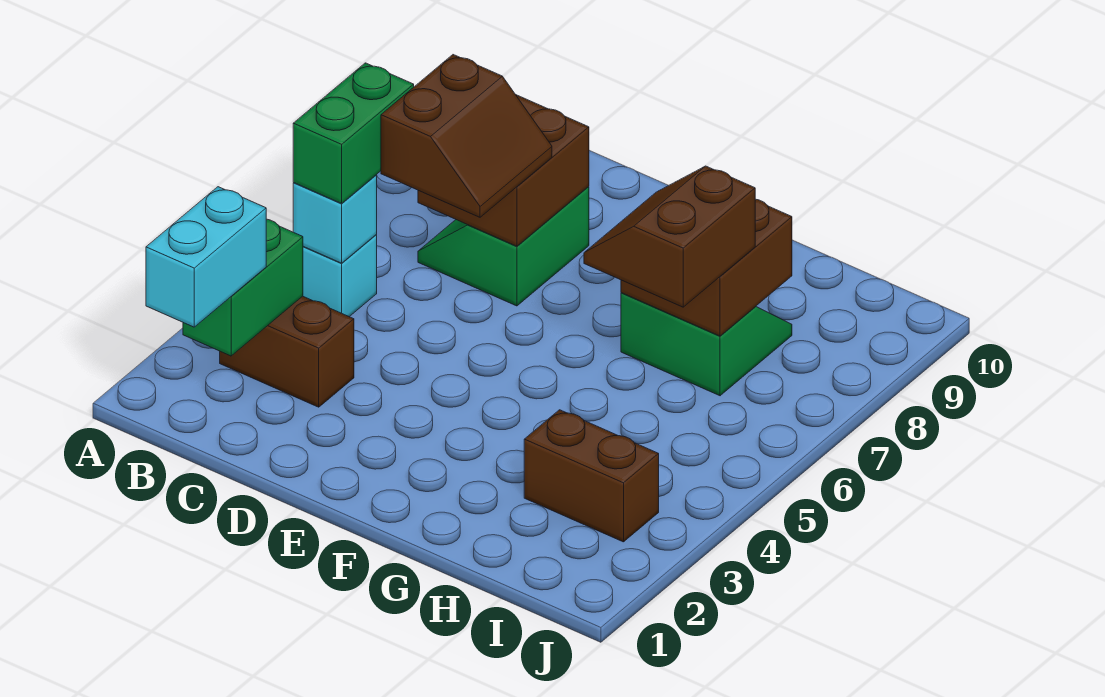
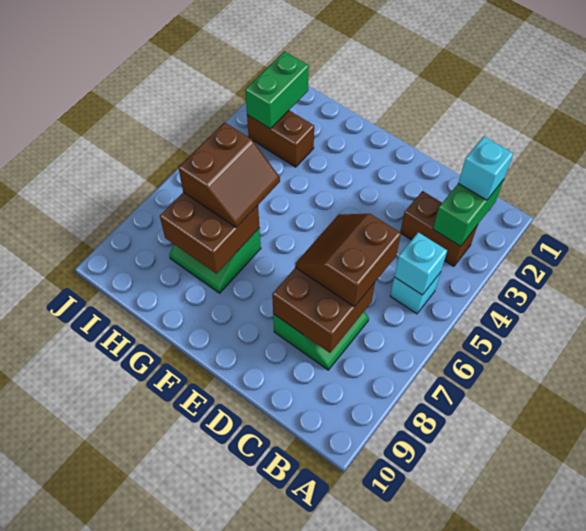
cyan 1x2 brick [146,187,266,327] -> cyan 1x1 brick [458,137,513,200]
green 1x2 brick [293,63,414,203] -> green 1x2 brick moved to [245,51,309,129]

